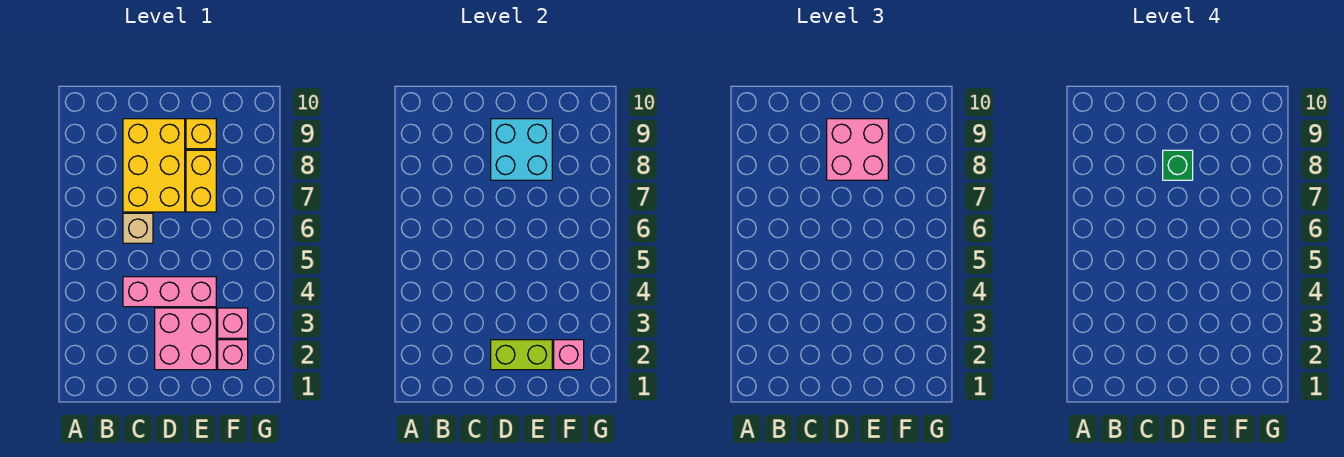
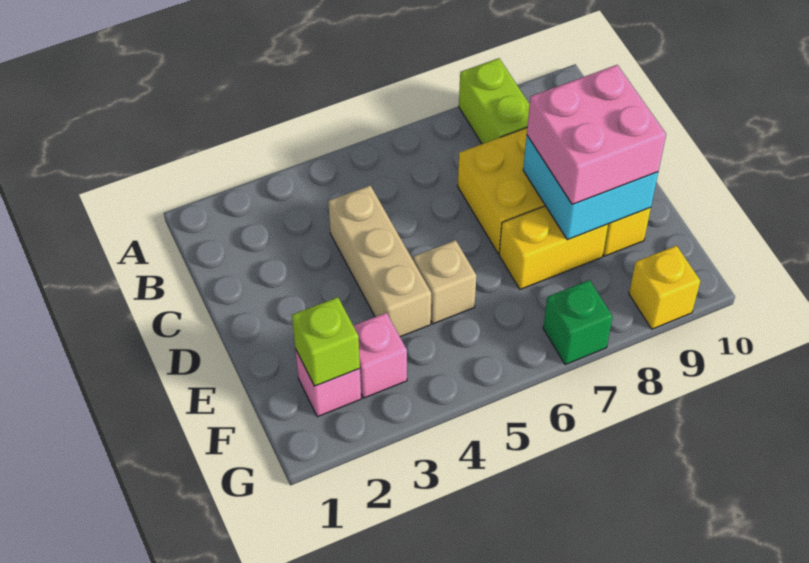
pink 1x3 brick [123,277,216,307] -> tan 1x3 brick [328,186,431,337]
tan 1x1 brick [123,213,153,243] -> tan 1x1 brick moved to [413,240,477,324]
pink 2x2 brick [155,308,216,370] -> none
lime 1x2 brick [491,340,552,370] -> lime 1x2 brick moved to [459,58,530,144]
green 1x1 brick [1163,150,1193,180] -> green 1x1 brick moved to [543,280,613,365]
pink 1x1 brick [554,340,584,370] -> lime 1x1 brick [292,297,360,386]
none -> yellow 1x1 brick [629,246,701,329]

